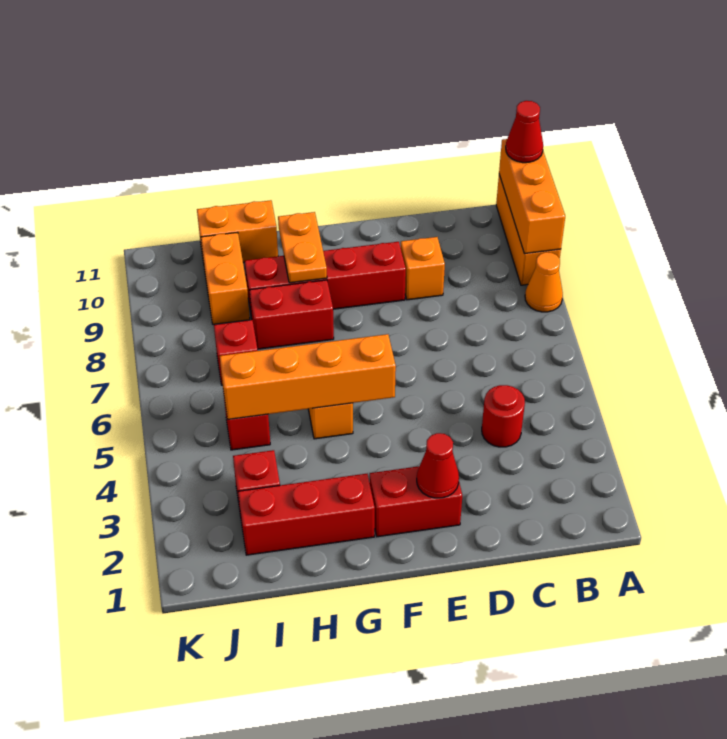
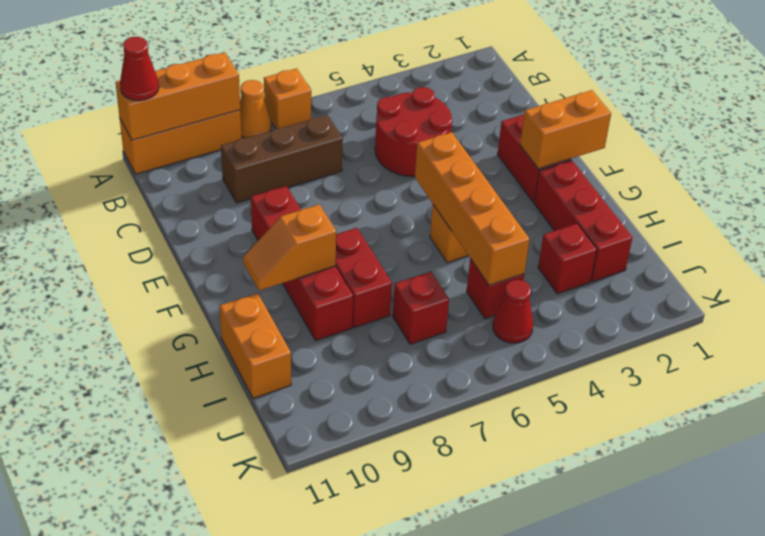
red 1x1 round brick [482,385,525,447] -> red 2x2 round brick [375,87,452,177]
none -> brown 1x3 brick [221,115,343,203]
orange 1x1 brick [401,237,445,300] -> orange 1x1 brick moved to [264,68,311,129]
red 1x1 cone [417,433,459,498] -> red 1x1 cone moved to [493,279,533,343]
orange 1x2 plate [278,212,327,283] -> orange 1x2 slope [243,204,336,290]
orange 1x2 brick [201,232,250,324] -> orange 1x2 brick moved to [520,90,611,169]

